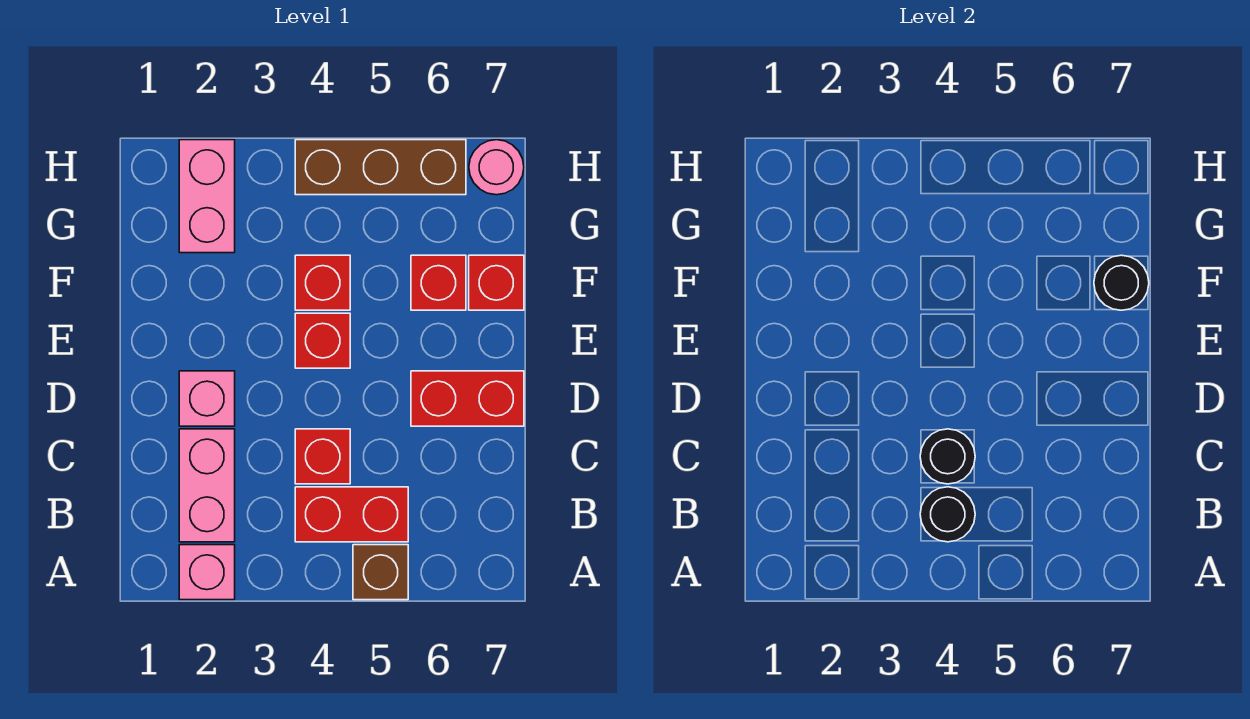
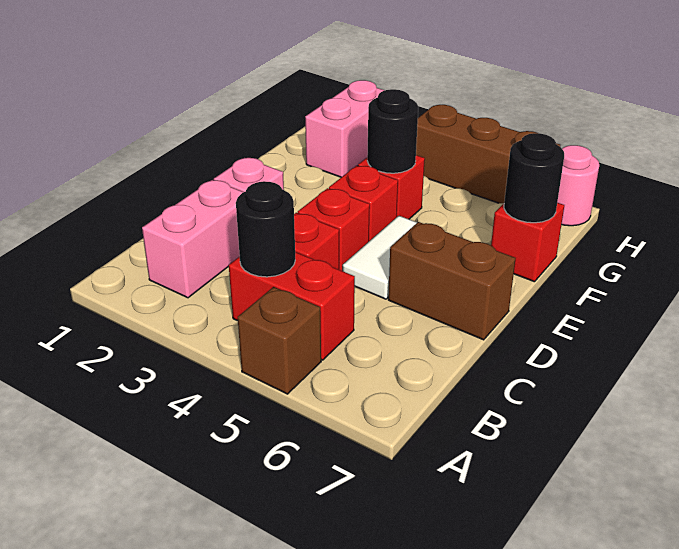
pink 1x1 brick [179,545,235,600] -> none
black 1x1 round brick [920,429,975,484] -> black 1x1 round brick moved to [367,89,418,173]
none -> white 1x2 tile [343,216,417,299]
red 1x2 brick [411,371,524,426] -> brown 1x2 brick [388,222,516,340]
red 1x1 brick [411,255,466,310] -> red 1x1 brick moved to [298,188,370,271]

